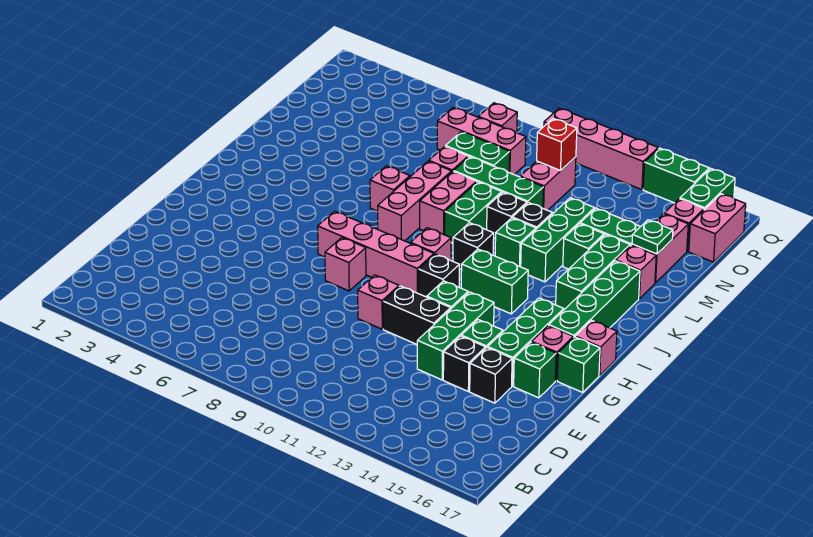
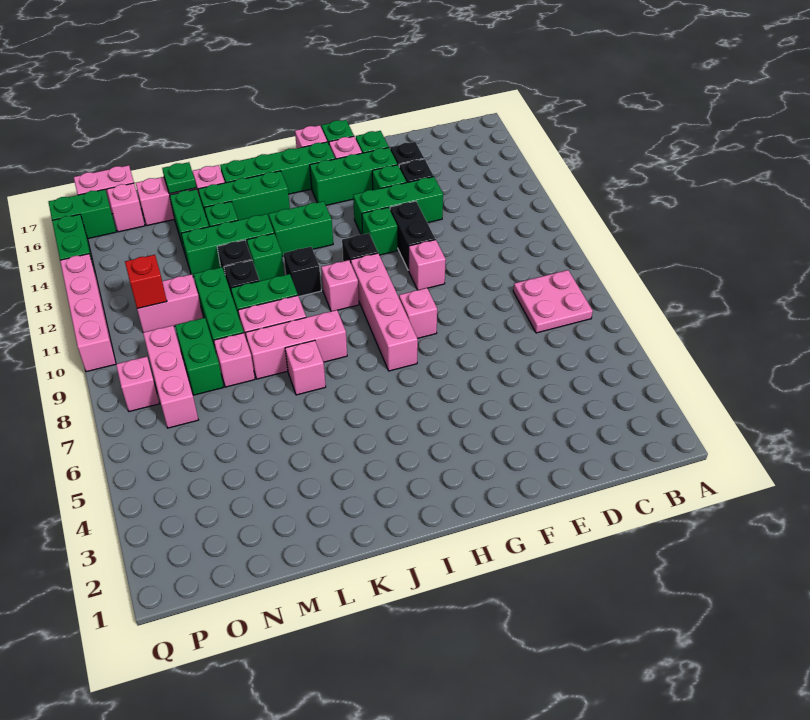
none -> pink 2x2 plate [513,270,593,333]
green 1x2 brick [461,249,528,314] -> green 1x2 brick turned to [269,201,333,256]

